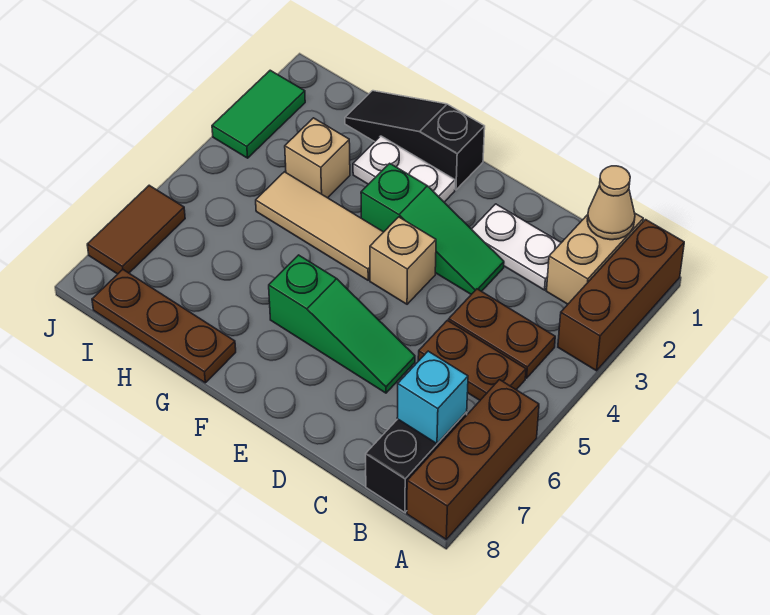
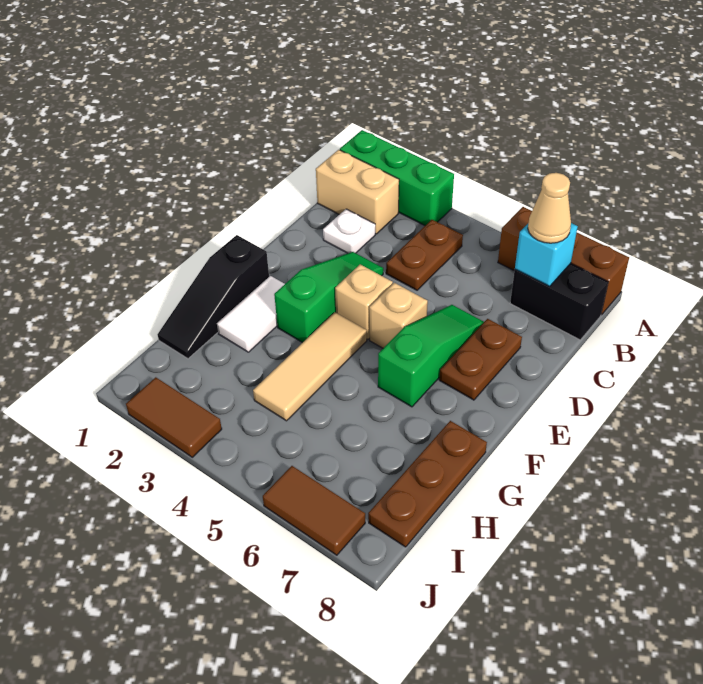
brown 1x3 brick [558,220,684,371] -> green 1x3 brick [340,130,454,226]
tan 1x1 cone [587,166,635,240] -> tan 1x1 cone moved to [528,173,571,243]
brown 1x2 plate [418,320,526,400] -> brown 1x2 plate moved to [439,319,522,400]
white 1x2 plate [472,204,561,290] -> white 1x1 plate [323,209,375,253]
white 1x2 plate [353,136,455,202] -> white 1x2 tile [217,276,285,352]
tan 1x1 brick [285,118,350,198] -> tan 1x1 brick moved to [369,283,428,348]
green 1x2 tile [212,70,305,158] -> brown 1x2 tile [126,377,222,457]

